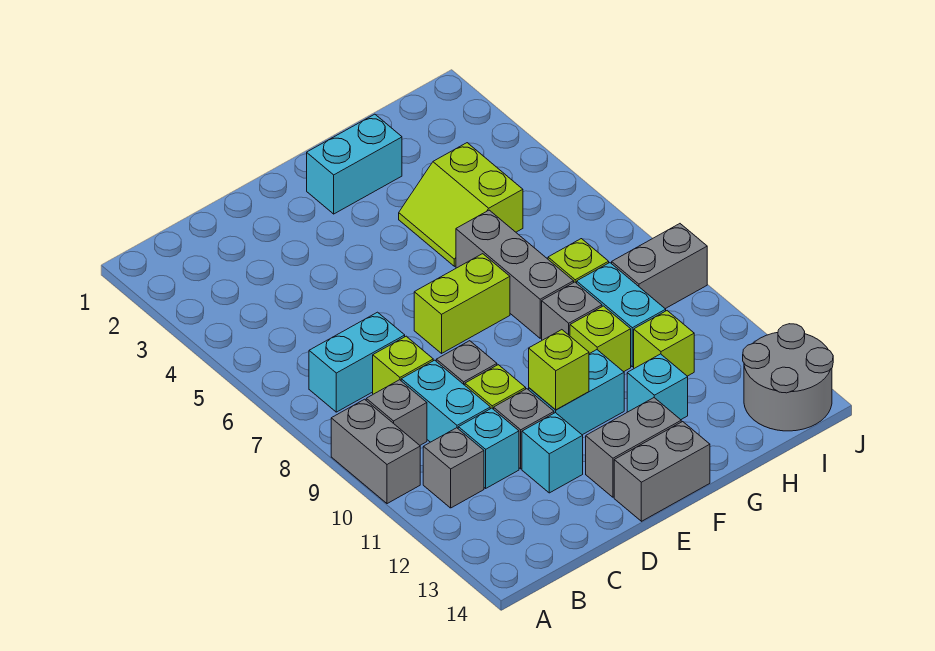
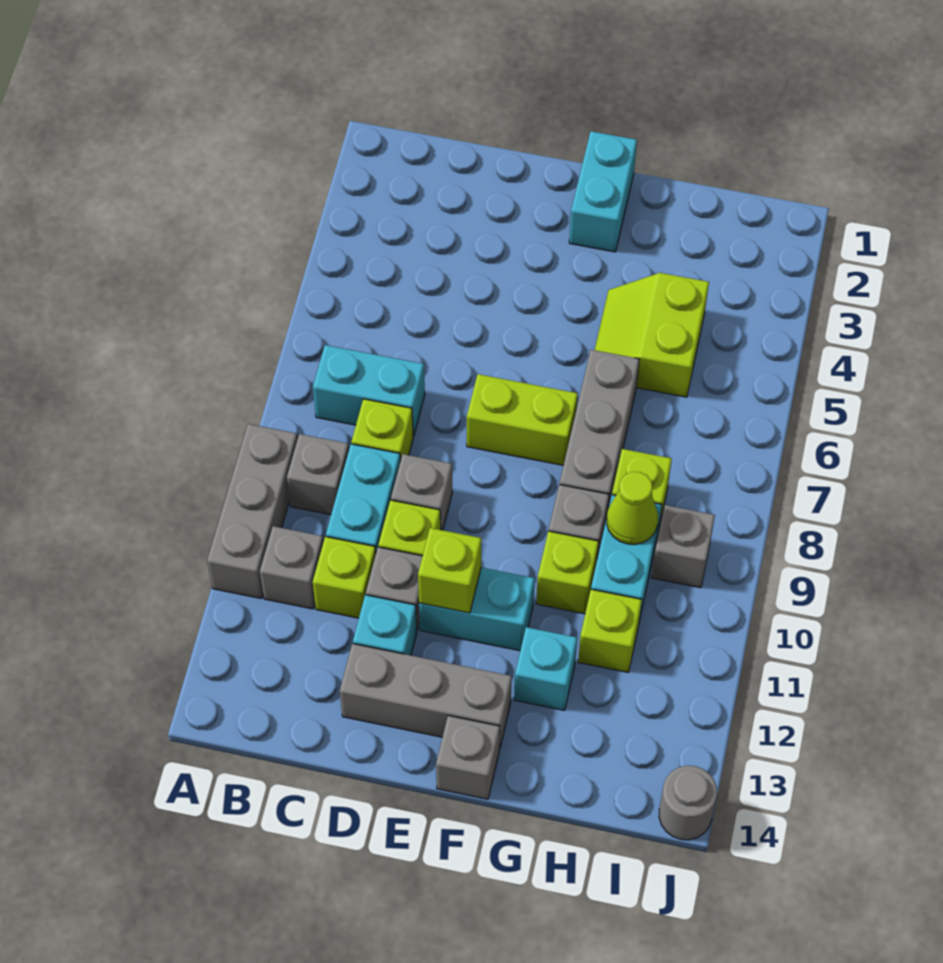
grey 1x2 brick [331,399,420,504] -> grey 1x3 brick [207,424,297,598]
cyan 1x1 brick [458,408,519,488] -> lime 1x1 brick [313,537,376,618]
grey 1x2 brick [586,398,681,497] -> grey 1x3 brick [340,644,512,749]
grey 1x2 brick [614,422,710,521] -> grey 1x1 brick [436,716,500,799]
cyan 1x2 brick [307,114,402,214] -> cyan 1x2 brick turned to [569,131,637,252]
none -> lime 1x1 cone [607,472,658,544]
grey 1x2 brick [612,224,707,309] -> grey 1x1 brick [651,505,715,588]
grey 2x2 round brick [743,324,833,431] -> grey 1x1 round brick [659,766,717,840]

